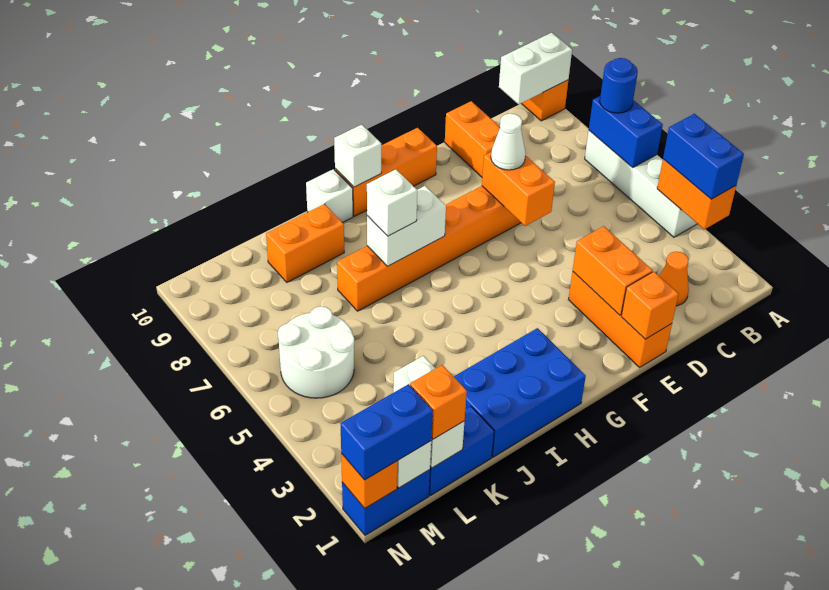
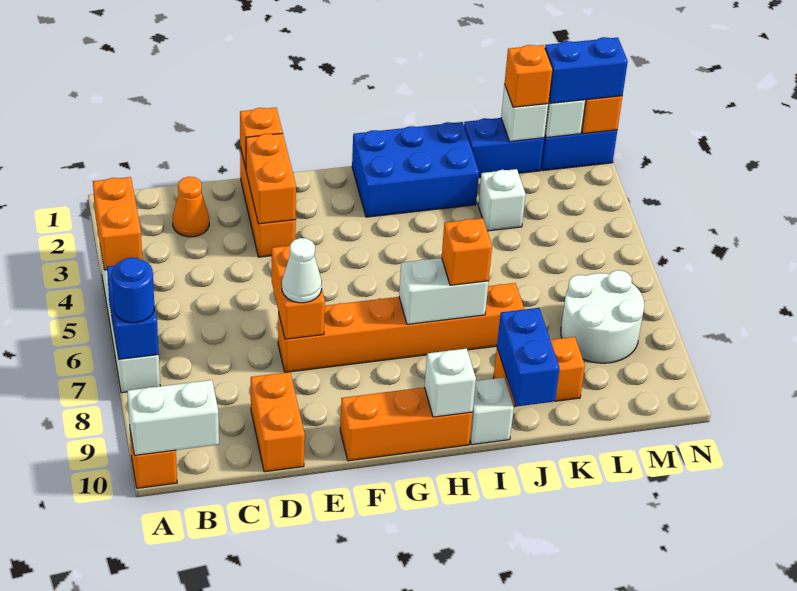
blue 1x2 brick [663,114,744,199] -> blue 1x2 brick moved to [497,308,560,406]
white 1x1 brick [367,169,417,236] -> orange 1x1 brick [442,218,492,285]
white 2x2 round brick [278,306,354,398] -> white 2x2 round brick moved to [561,270,644,363]

